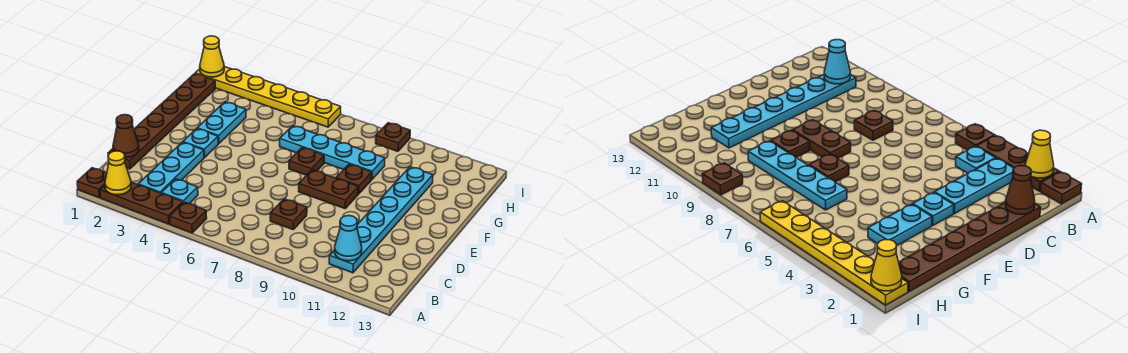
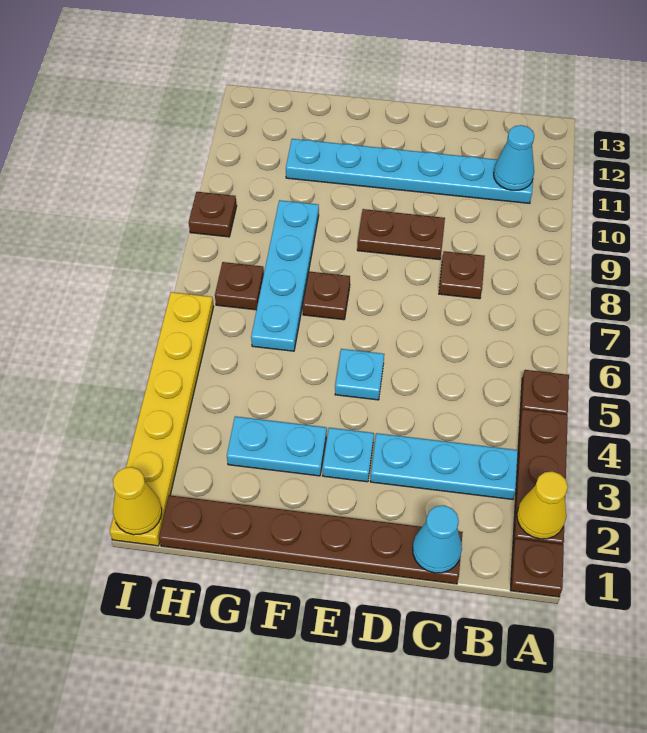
cyan 1x1 plate [161,179,198,204] -> cyan 1x1 plate moved to [335,349,384,400]
brown 1x1 cone [113,115,139,158] -> cyan 1x1 cone [413,505,462,573]
brown 1x2 plate [299,170,358,209] -> brown 1x2 plate turned to [357,209,445,260]
brown 1x1 plate [336,164,372,194] -> brown 1x1 plate moved to [215,262,264,310]

